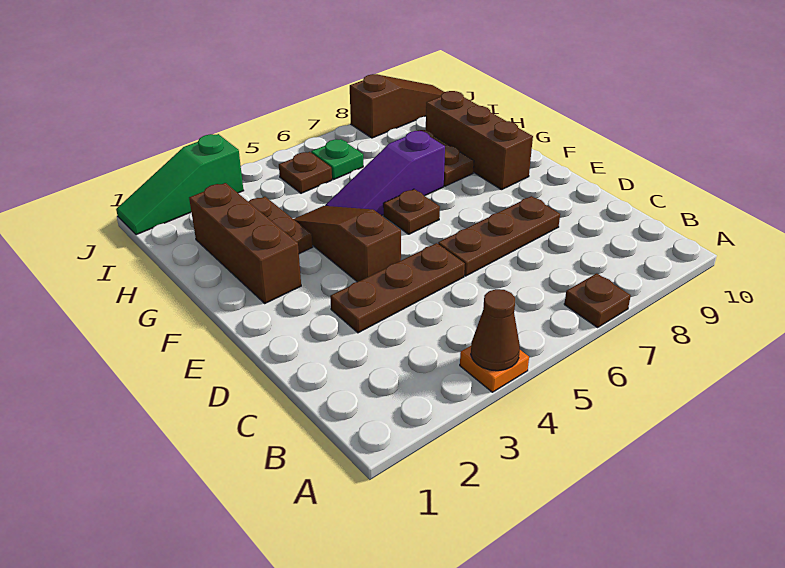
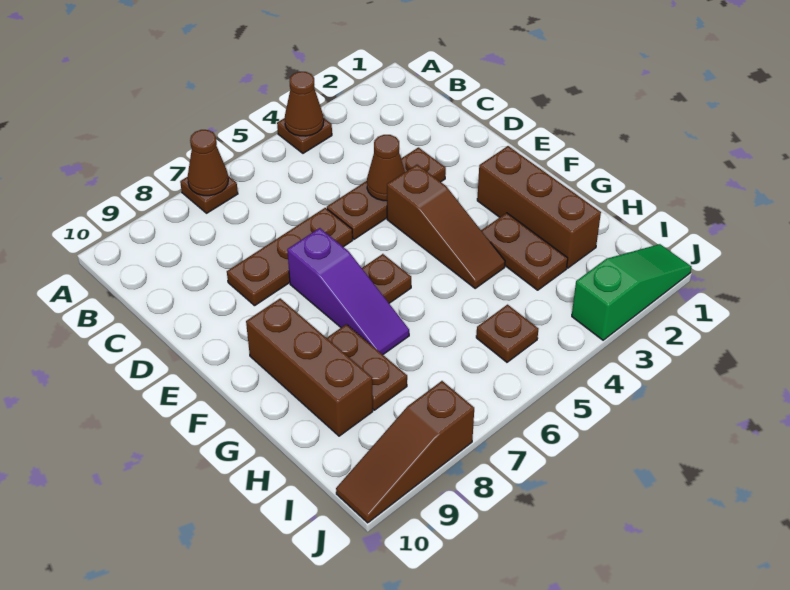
orange 1x1 plate [460,346,529,392] -> brown 1x1 plate [277,118,332,153]
none -> brown 1x1 cone [188,130,228,196]
none -> brown 1x1 cone [367,135,405,201]
purple 1x3 slope [325,131,445,216] -> purple 1x3 slope turned to [287,228,409,354]
green 1x1 plate [311,139,363,179] -> none

